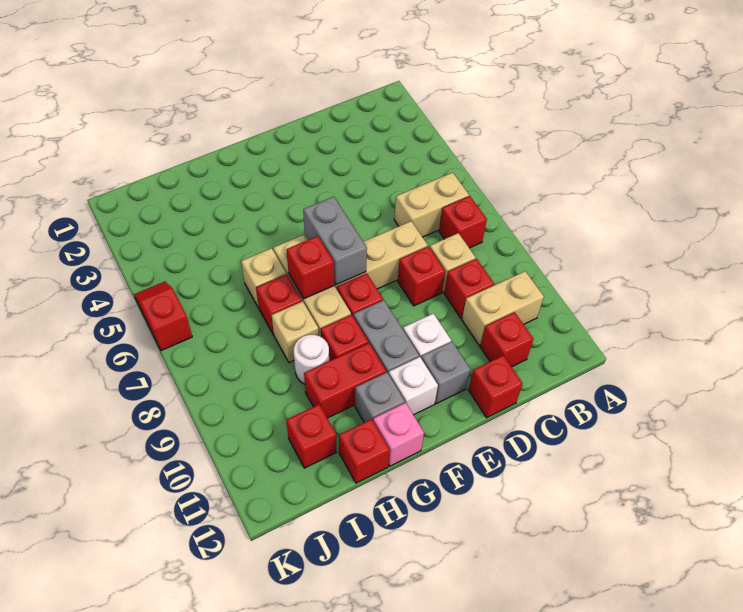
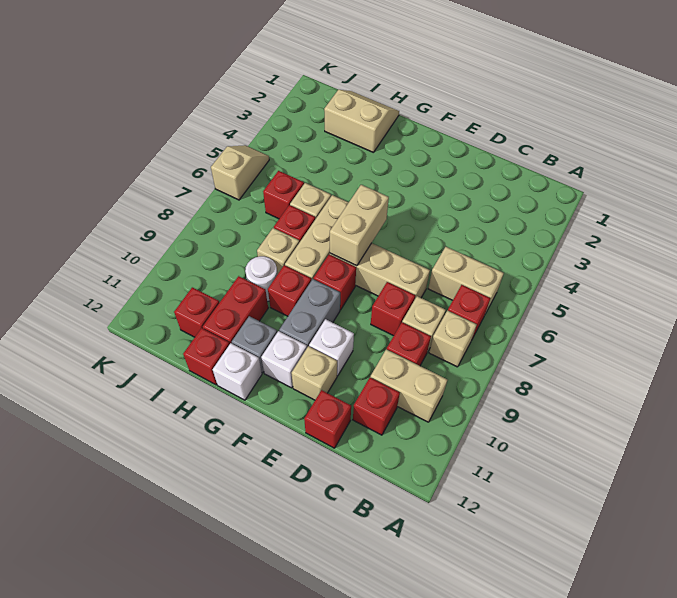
none -> tan 1x1 brick [429,310,477,367]
grey 1x1 brick [421,342,470,404] -> tan 1x1 brick [292,346,337,400]
grey 1x2 brick [303,197,367,285] -> tan 1x2 brick [330,185,389,266]
red 1x1 brick [286,236,334,299] -> red 1x1 brick moved to [263,171,304,219]
red 1x2 brick [304,343,386,418] -> red 1x2 brick turned to [203,276,268,343]
pink 1x1 brick [373,403,424,466] -> white 1x1 brick [213,343,262,400]
none -> tan 2x2 slope [324,90,399,153]
red 1x2 slope [134,282,192,351] -> tan 1x2 slope [211,145,269,200]

